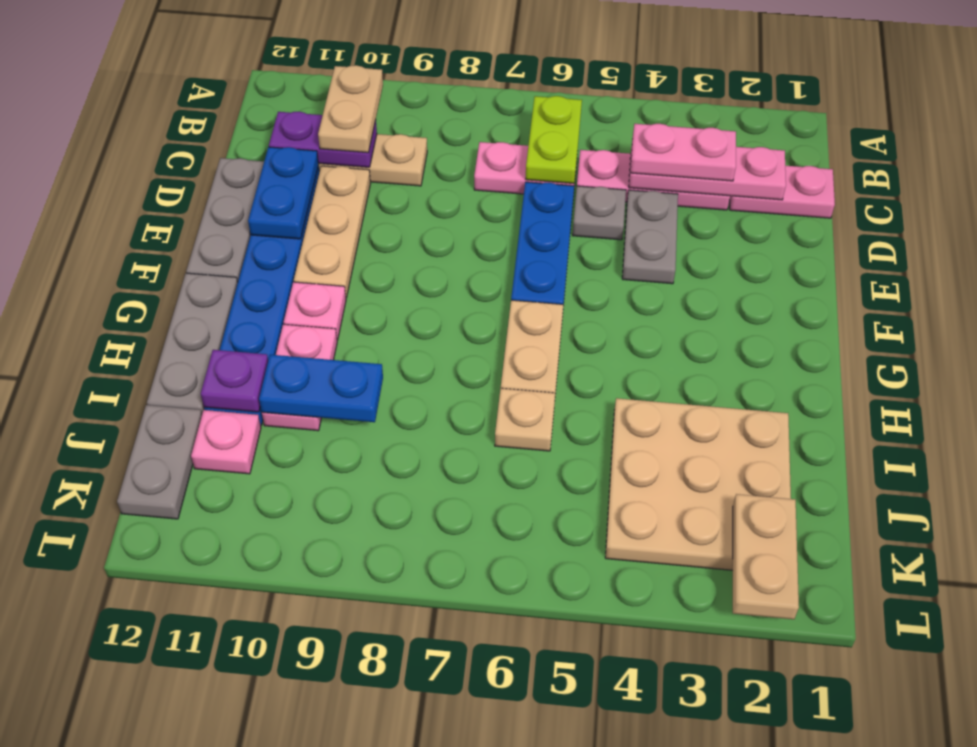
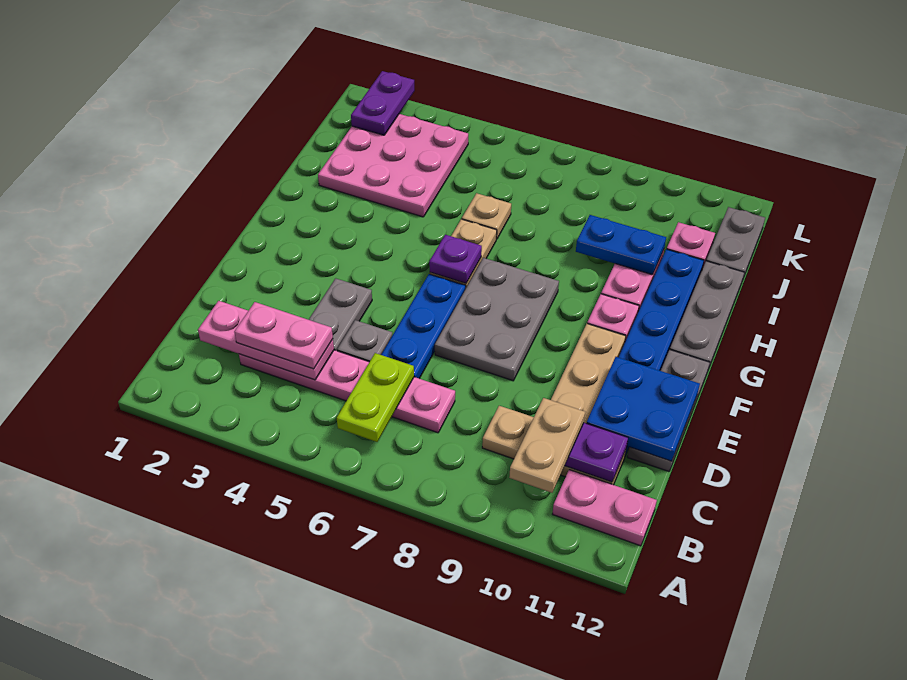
pink 1x2 plate [730,166,835,218] -> pink 1x2 plate moved to [553,470,657,546]
blue 1x2 plate [248,147,319,239] -> blue 2x2 plate [586,357,700,461]
none -> grey 2x3 plate [435,258,559,381]
tan 3x3 plate [605,398,791,570] -> pink 3x3 plate [318,114,468,217]
purple 1x1 plate [201,350,268,412] -> purple 1x1 plate moved to [429,235,482,283]
tan 1x2 plate [733,494,799,619] -> purple 1x2 plate [351,71,415,135]

